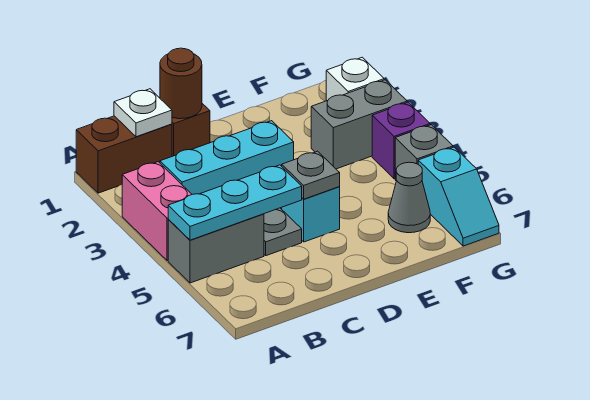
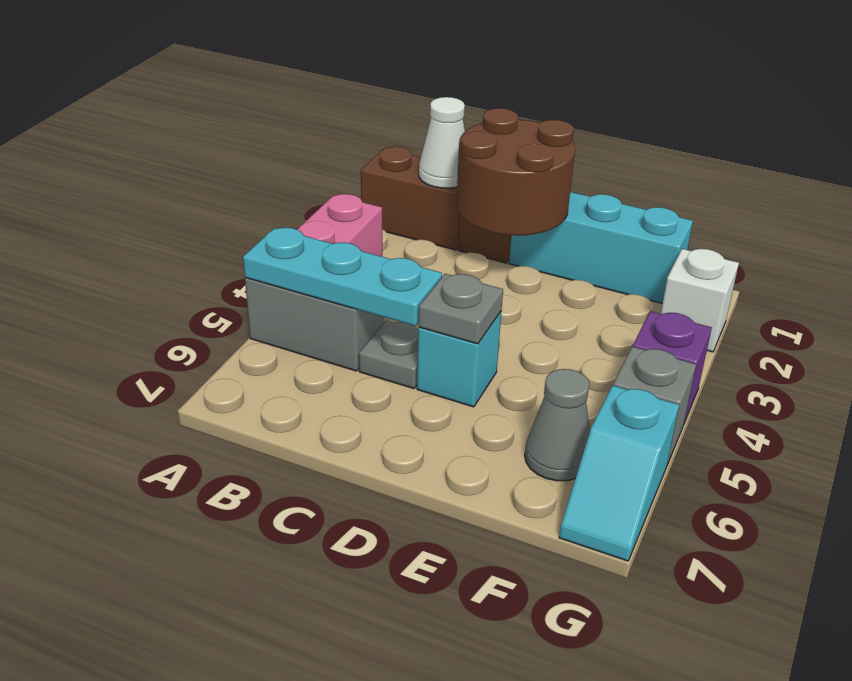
white 1x1 plate [114,89,172,137] -> white 1x1 cone [419,97,465,188]
cyan 1x3 brick [160,121,294,194] -> cyan 1x3 brick moved to [509,192,693,303]
brown 1x1 round brick [160,48,202,119] -> brown 2x2 round brick [456,108,575,236]
grey 1x2 brick [311,80,407,169] -> none

